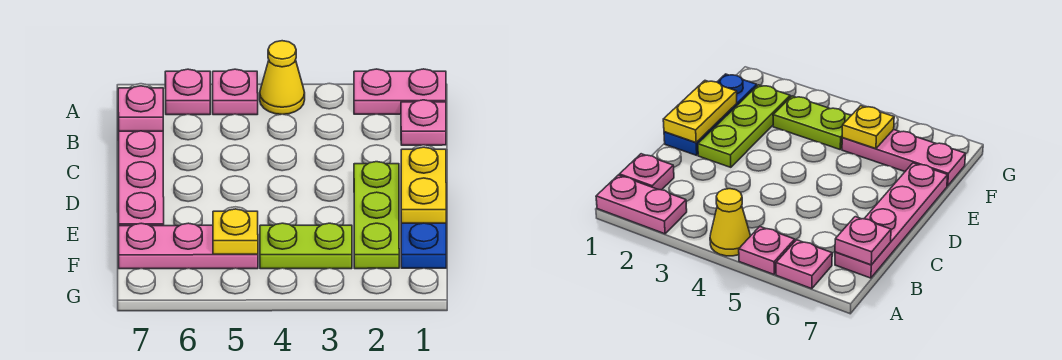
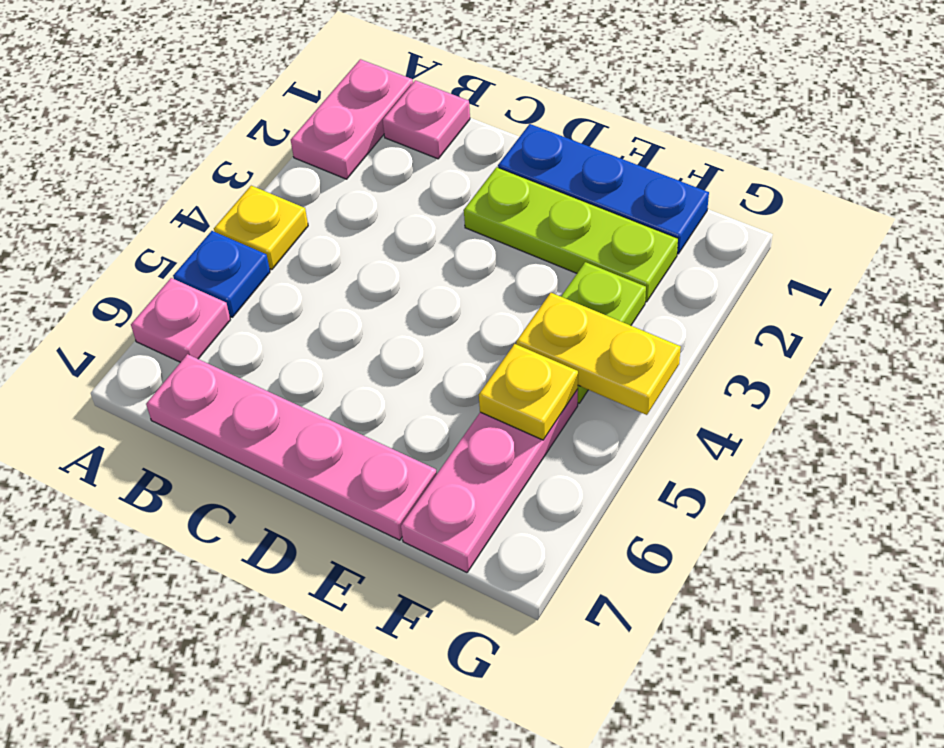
yellow 1x1 cone [260,41,305,114] -> yellow 1x1 plate [214,186,308,270]
pink 1x1 plate [213,69,258,115] -> blue 1x1 plate [173,231,270,317]
pink 1x1 plate [118,86,163,131] -> none
yellow 1x2 plate [401,147,446,223] -> yellow 1x2 plate moved to [516,293,681,415]

